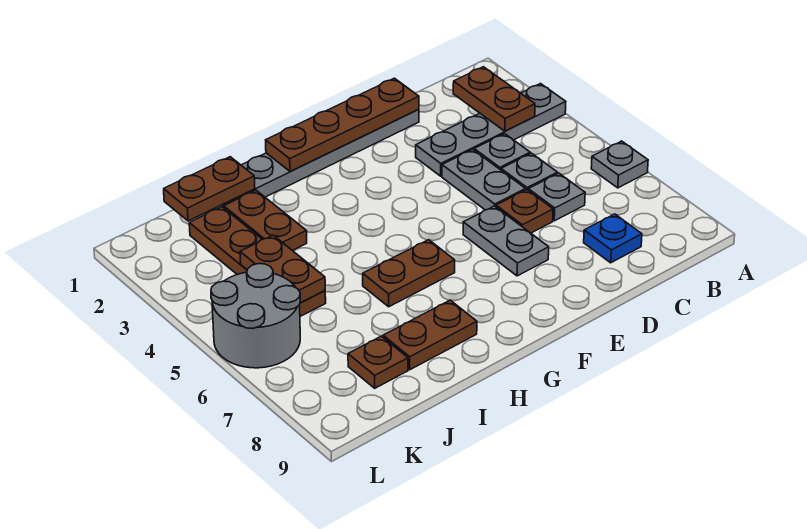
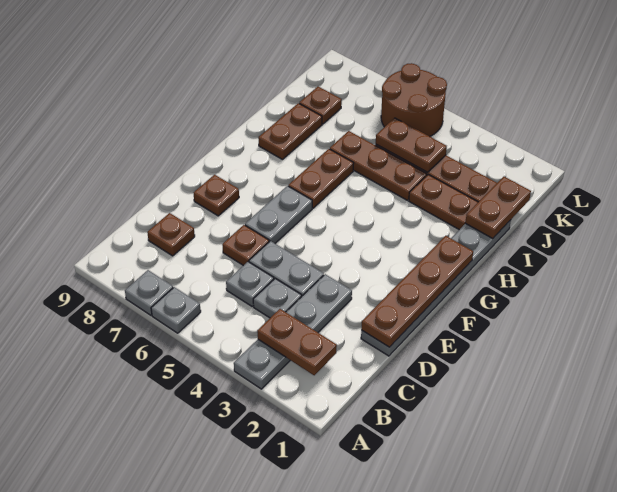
grey 1x1 plate [528,173,585,221] -> grey 1x1 plate moved to [125,270,173,315]
blue 1x1 plate [584,214,642,263] -> brown 1x1 plate [147,213,195,256]
grey 1x2 plate [463,206,549,276] -> grey 1x2 plate turned to [245,186,312,243]
none -> brown 1x1 plate [194,175,239,216]
none -> brown 1x3 plate [330,131,427,200]
grey 2x2 round brick [211,264,300,368] -> brown 2x2 round brick [381,63,447,137]

